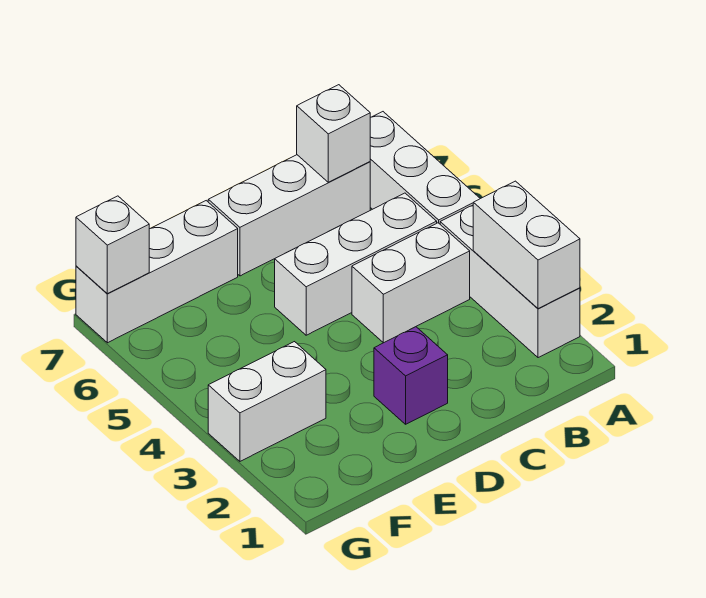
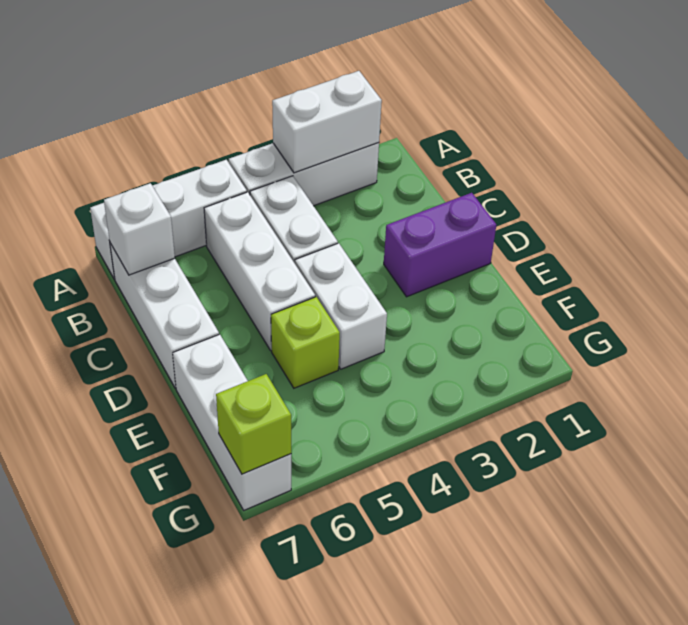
purple 1x1 brick [374,327,448,424] -> purple 1x2 brick [384,193,496,297]
none -> lime 1x1 brick [271,297,340,388]
white 1x2 brick [208,342,326,461] -> white 1x2 brick moved to [295,243,387,369]
white 1x1 brick [76,196,149,294] -> lime 1x1 brick [216,374,291,474]

